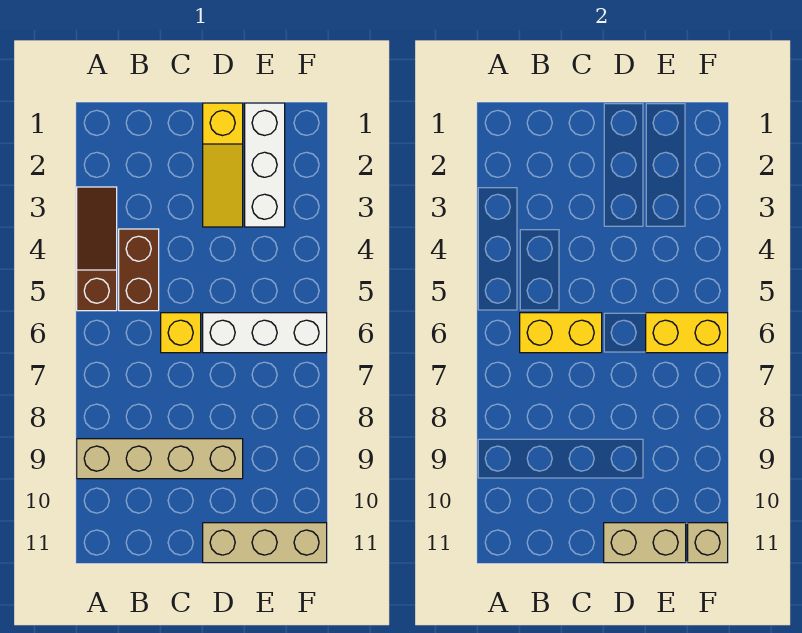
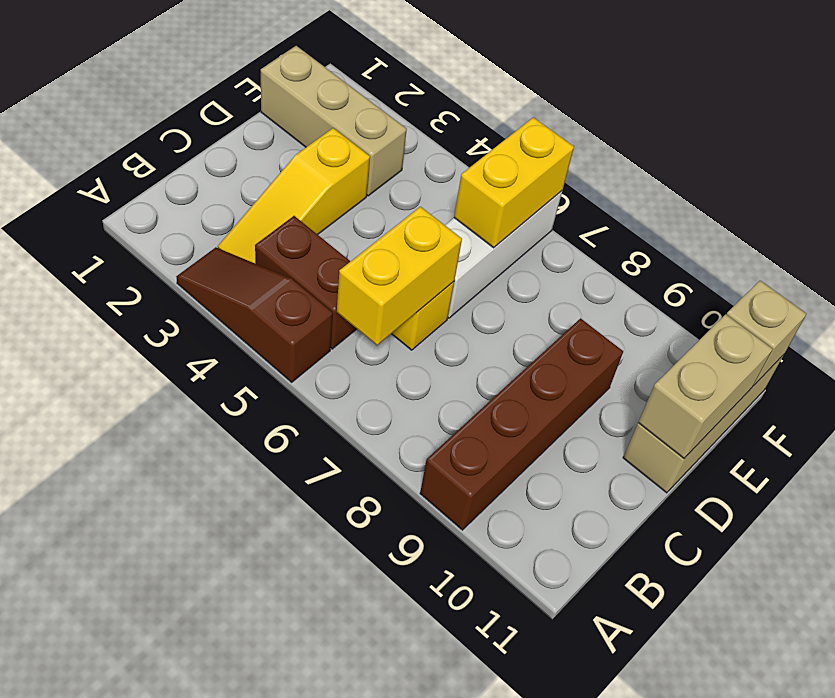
tan 1x4 brick [77,439,243,479] -> brown 1x4 brick [420,318,623,530]
yellow 1x3 slope [203,103,243,227] -> yellow 1x3 slope turned to [218,128,370,263]
white 1x3 brick [245,103,285,227] -> tan 1x3 brick [261,46,407,196]

